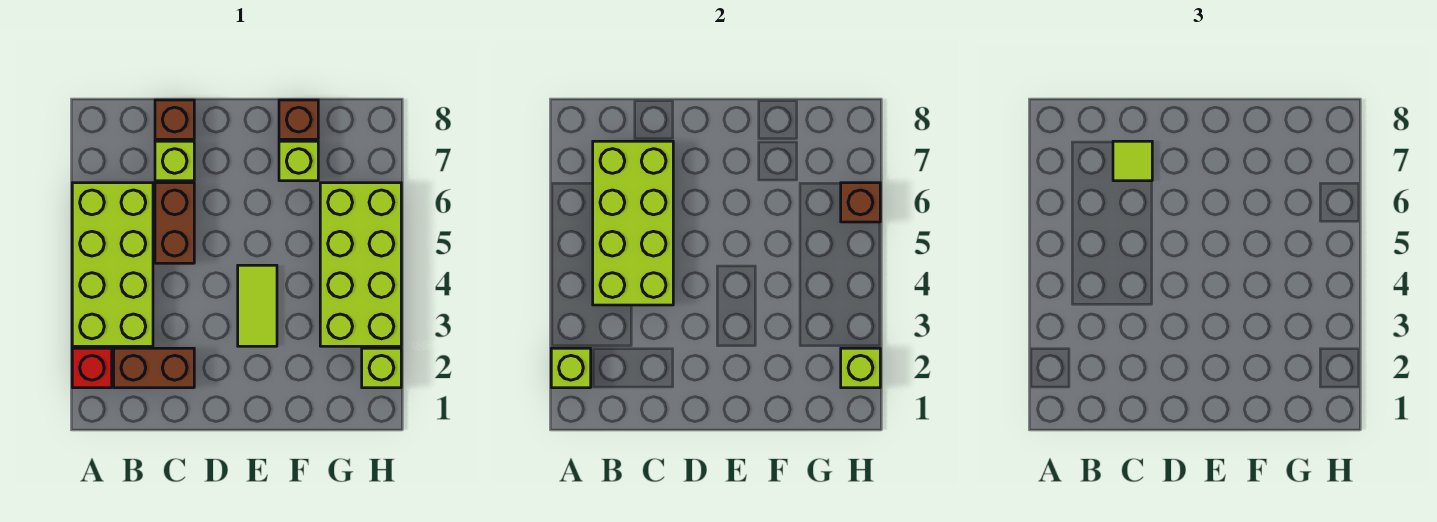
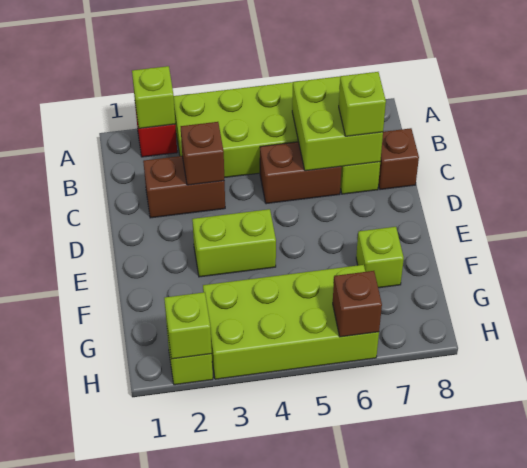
brown 1x2 brick [114,348,194,388] -> brown 1x2 brick turned to [143,156,225,218]
lime 2x4 brick [593,141,673,305] -> lime 2x2 brick [292,76,383,171]
lime 1x1 tile [1113,141,1152,181] -> lime 1x1 brick [339,72,386,136]
lime 1x2 tile [238,265,277,346] -> lime 1x2 brick [192,209,276,277]
brown 1x1 brick [279,100,318,139] -> brown 1x1 brick moved to [181,122,224,185]

